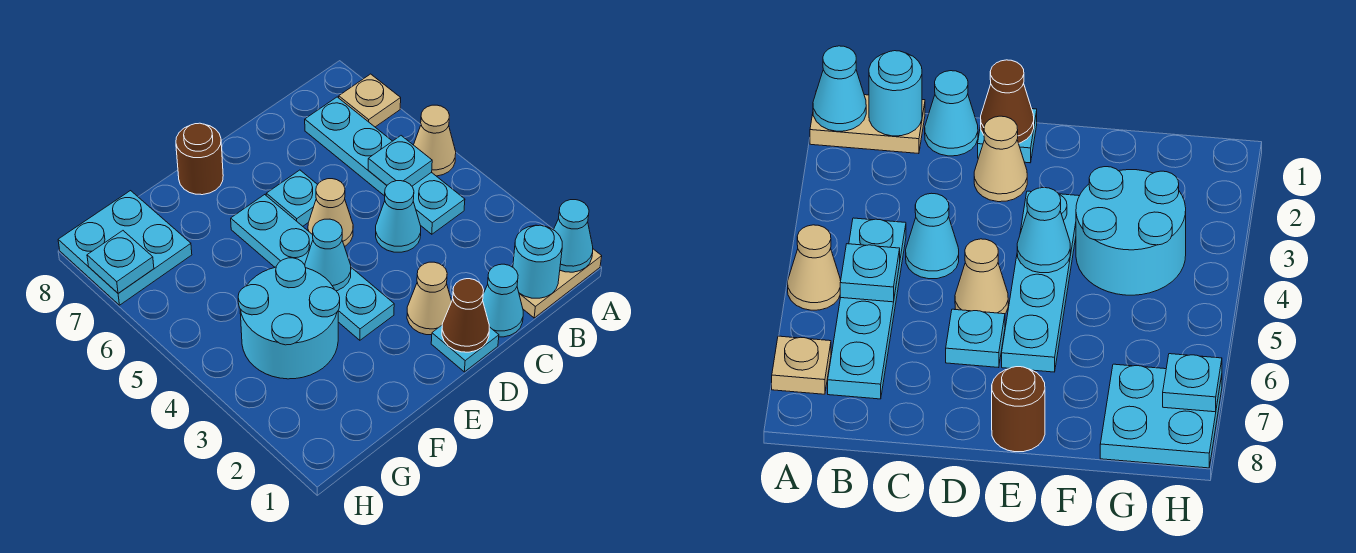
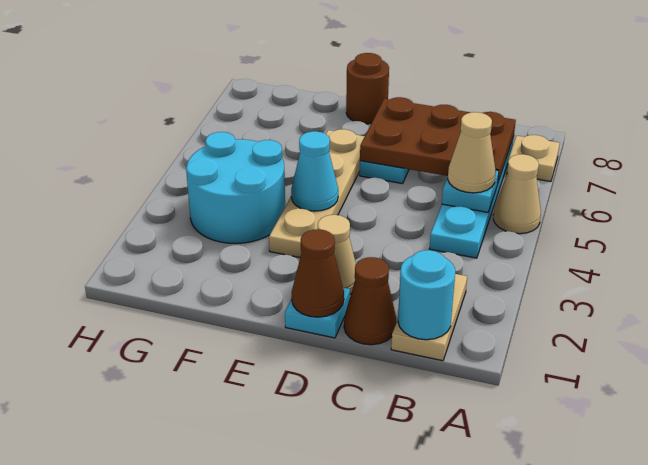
tan 1x2 plate [519,249,602,318] -> tan 1x2 plate turned to [391,274,467,361]
cyan 1x1 cone [554,200,593,272] -> none
none -> brown 2x3 plate [360,97,516,184]
cyan 1x1 cone [483,264,523,337] -> brown 1x1 cone [344,257,396,345]
cyan 1x1 cone [376,181,421,252] -> none
tan 1x1 cone [308,179,353,246] -> tan 1x1 cone moved to [448,112,496,193]
cyan 1x4 plate [231,195,394,340] -> tan 1x4 plate [269,129,365,258]
cyan 2x2 plate [58,191,192,305] -> none
cyan 1x1 plate [87,231,154,293] -> none

